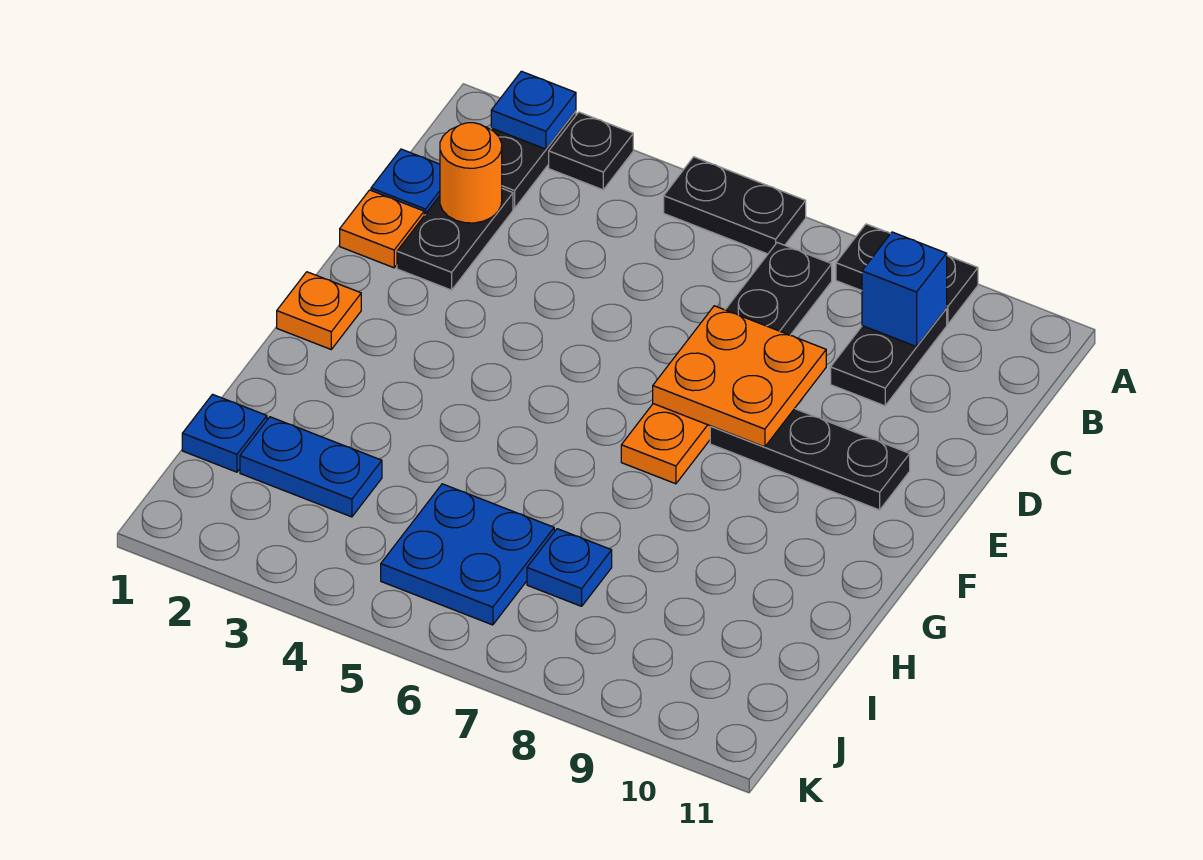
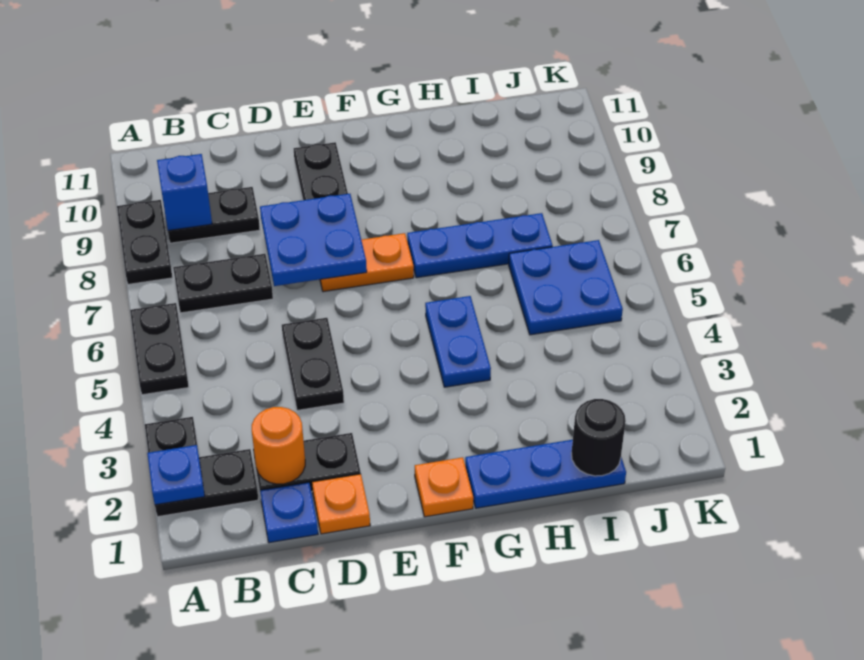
none -> black 1x2 plate [282,318,344,410]
orange 2x2 plate [653,306,826,447] -> blue 2x2 plate [260,194,367,286]
blue 1x1 plate [182,394,267,472] -> blue 1x3 plate [465,440,626,508]
none -> black 1x1 round brick [571,399,626,476]
blue 1x2 plate [240,417,382,517] -> blue 1x2 plate moved to [425,296,491,387]
blue 1x1 plate [527,529,612,606] -> blue 1x3 plate [407,213,553,278]

